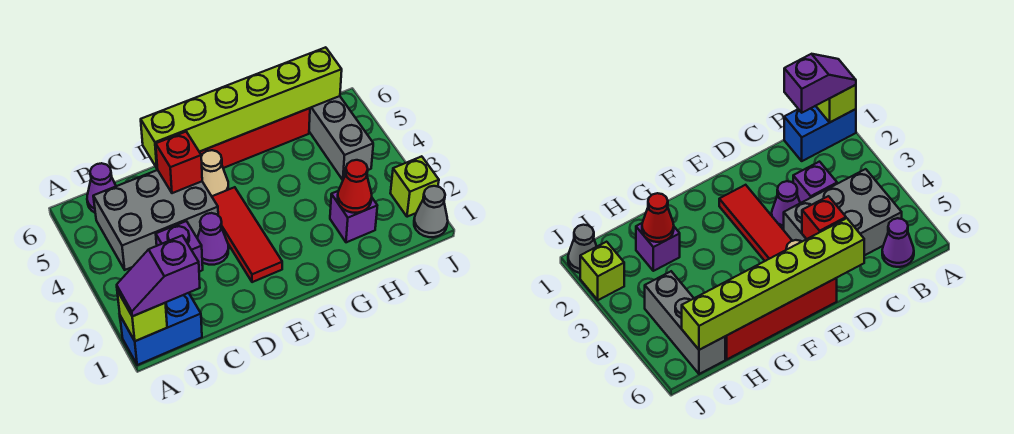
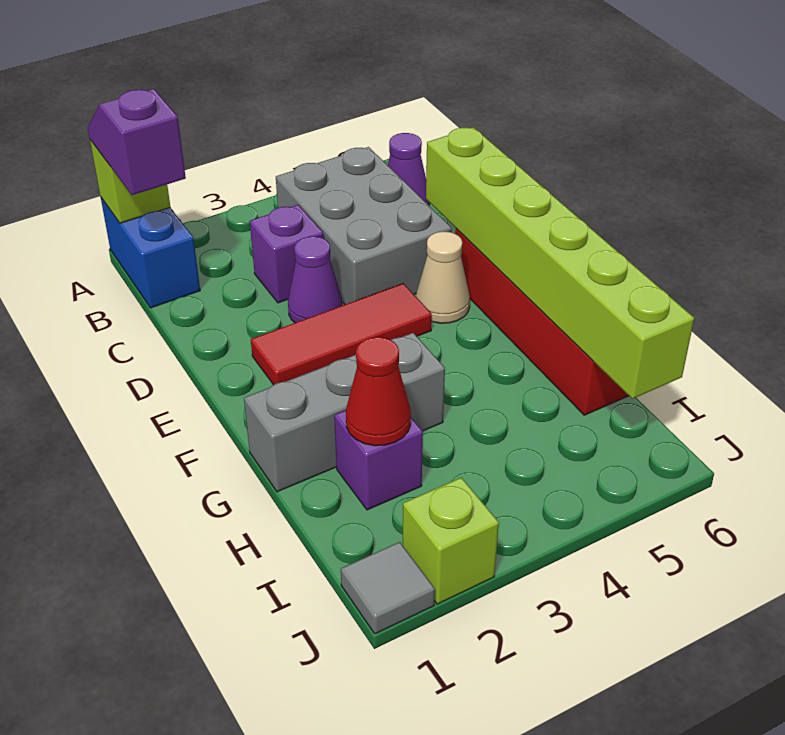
red 1x1 brick [156,132,202,193] -> none
grey 1x3 brick [309,96,373,180] -> grey 1x3 brick moved to [244,333,445,492]
grey 1x1 cone [414,186,448,237] -> grey 1x1 tile [341,542,435,634]

